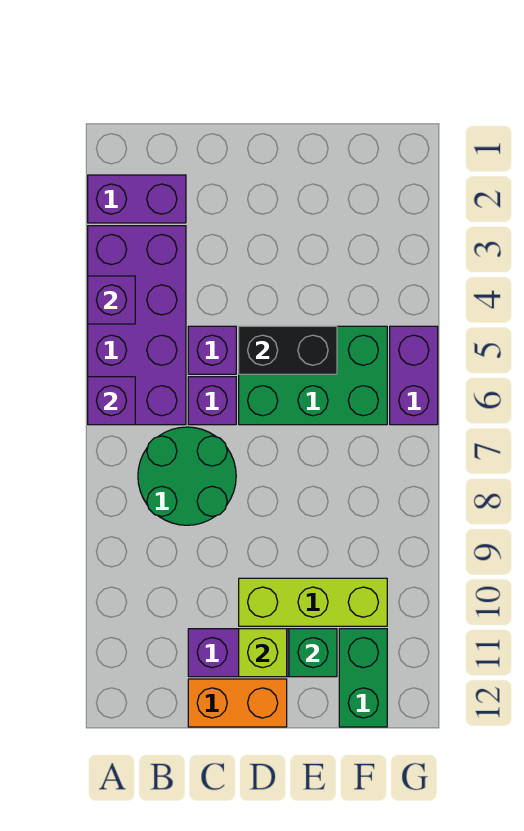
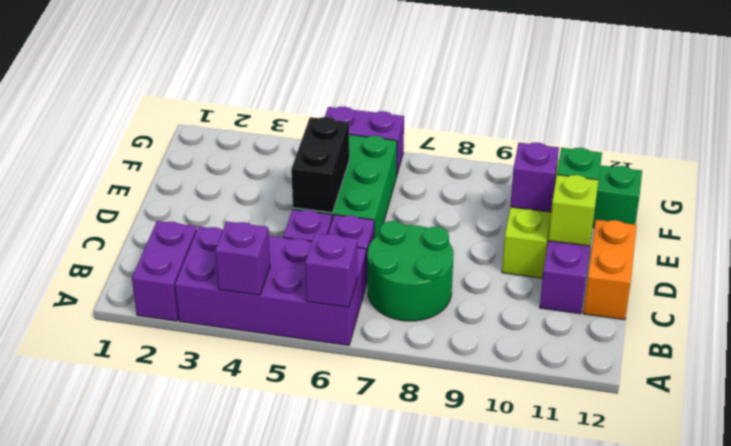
none -> purple 1x1 brick [510,142,559,212]

